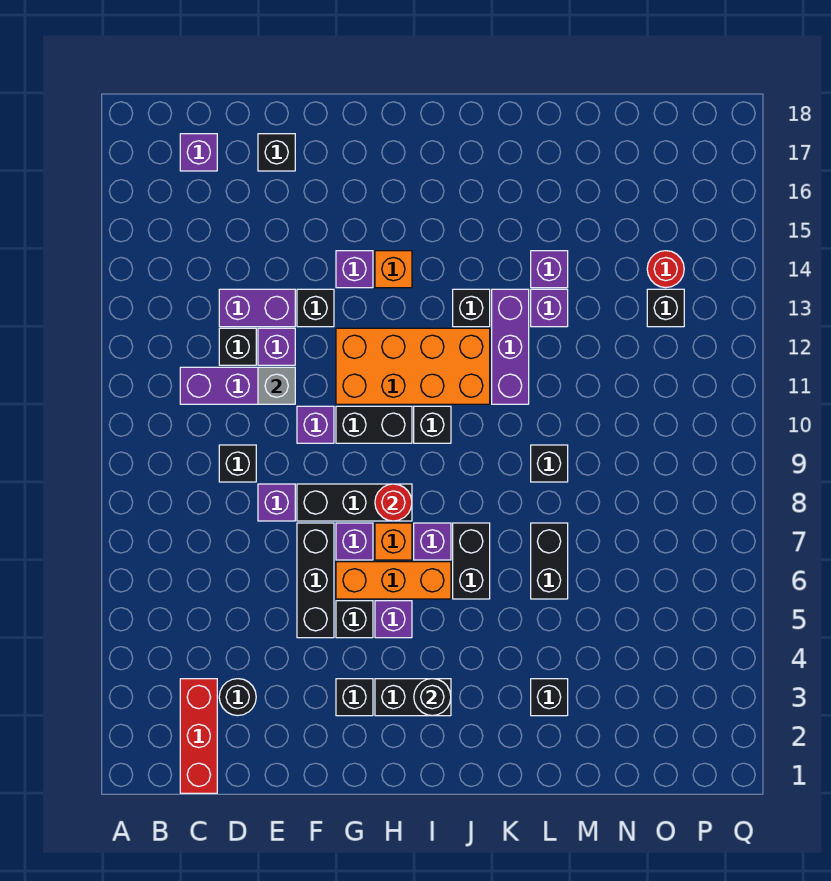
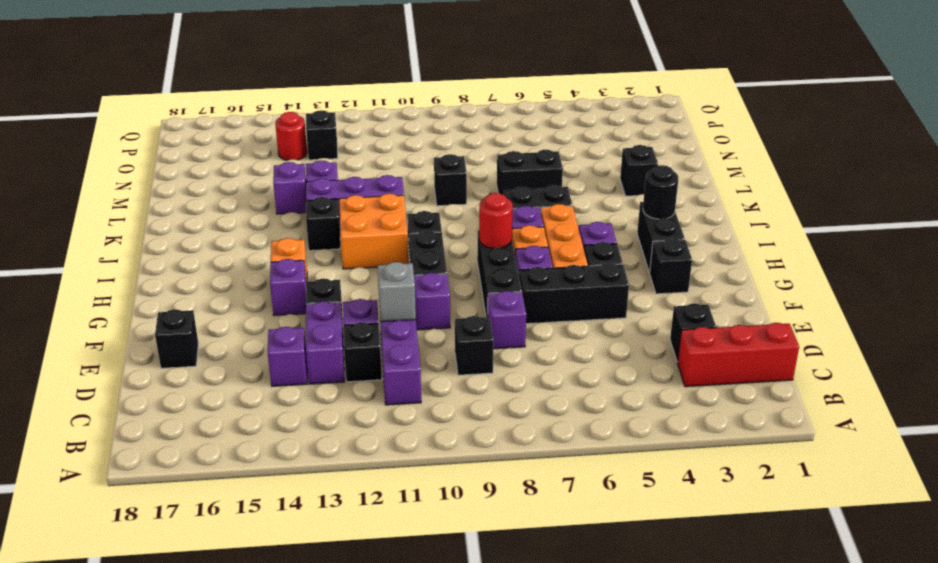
purple 1x1 brick [180,134,217,171] -> purple 1x1 brick moved to [268,327,307,386]
black 1x1 round brick [219,679,256,716] -> black 1x1 brick [670,303,716,362]
orange 2x4 brick [336,328,490,404] -> orange 2x2 brick [339,194,409,269]

